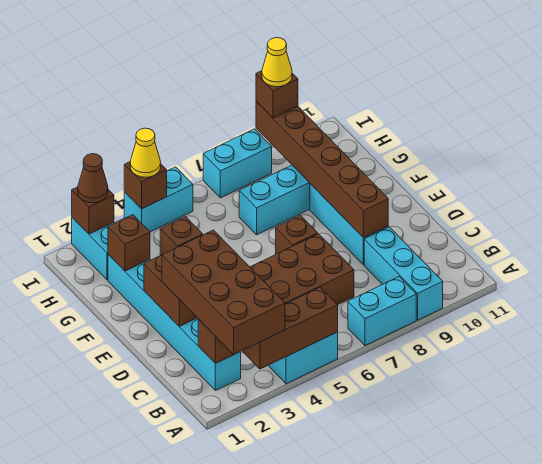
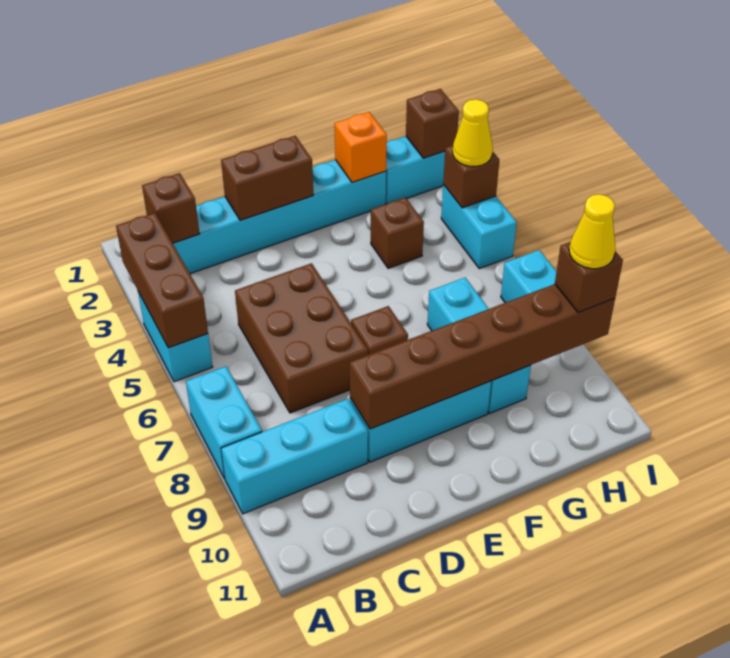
brown 2x4 brick [162,230,285,355] -> none
brown 1x1 brick [108,215,150,271] -> orange 1x1 brick [334,112,387,182]
brown 1x1 cone [78,154,108,203] -> none

